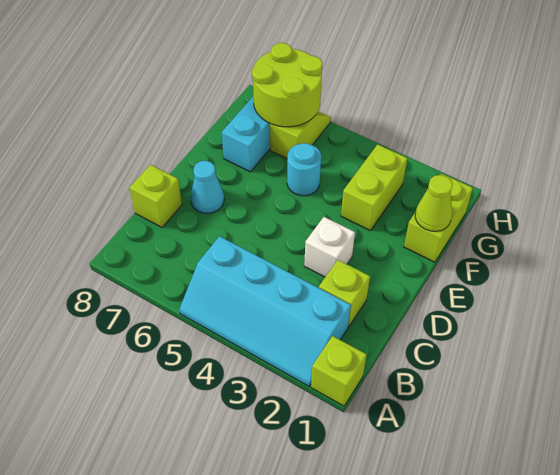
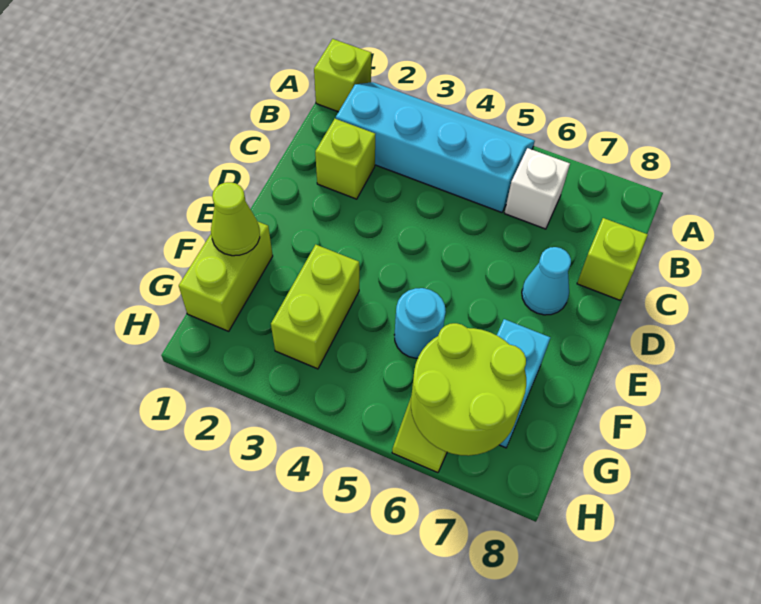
white 1x1 brick [304,217,355,277] -> white 1x1 brick moved to [505,148,570,229]

